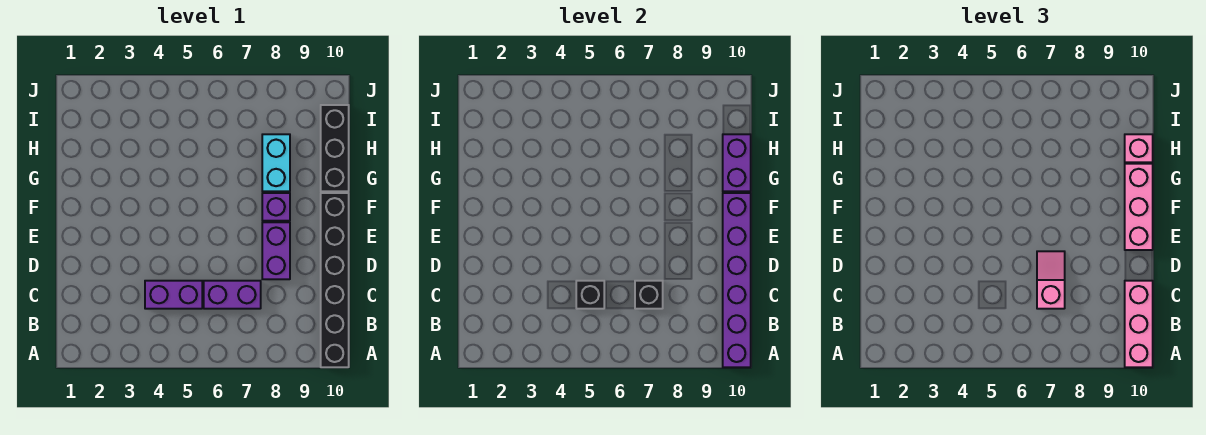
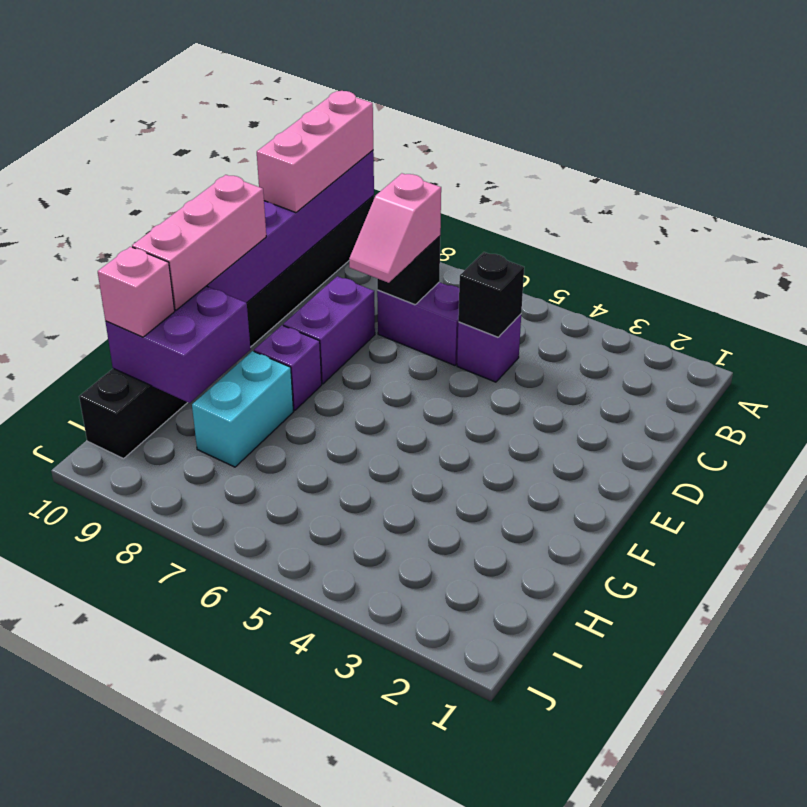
purple 1x2 brick [145,281,202,309] -> purple 1x1 brick [457,314,521,382]
purple 1x2 brick [723,134,751,191] -> purple 2x2 brick [105,286,251,403]

